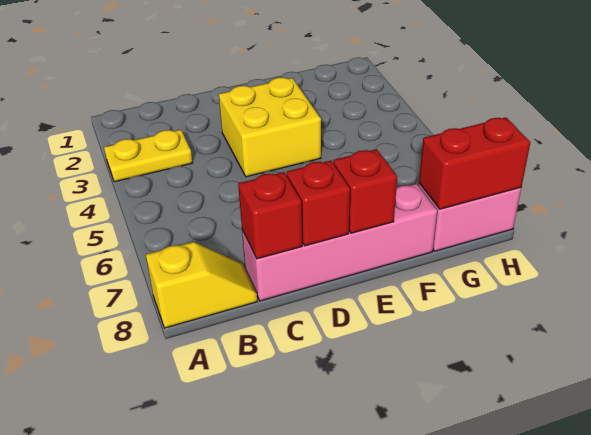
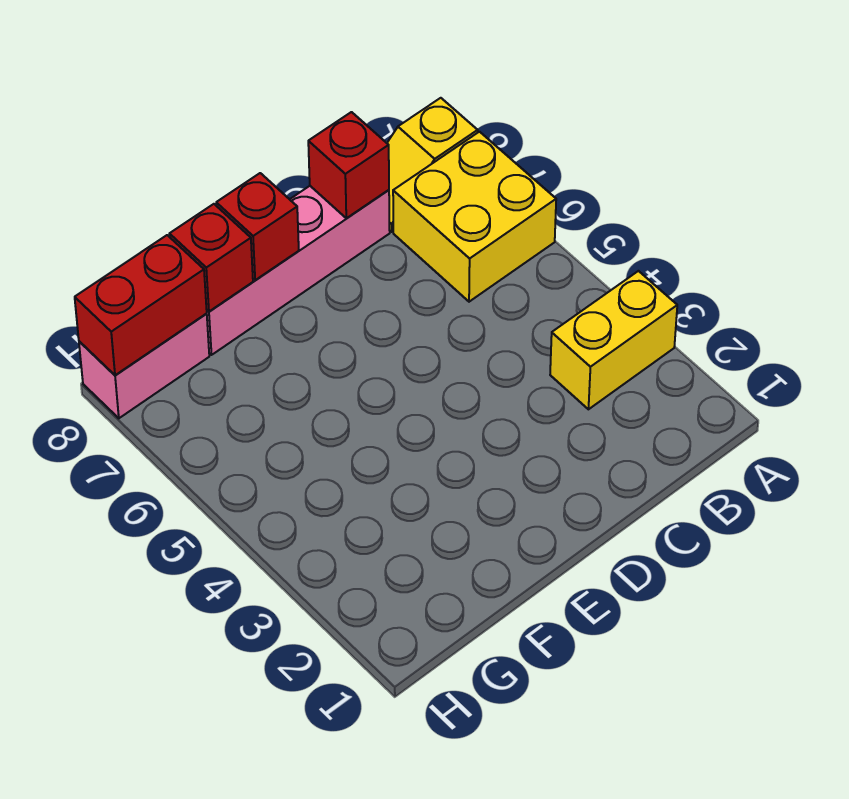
yellow 1x2 plate [104,130,193,182] -> yellow 1x2 brick [550,271,677,409]
yellow 2x2 brick [219,77,321,177] -> yellow 2x2 brick moved to [393,132,556,302]
red 1x1 brick [287,161,350,246] -> red 1x1 brick moved to [170,204,253,311]

